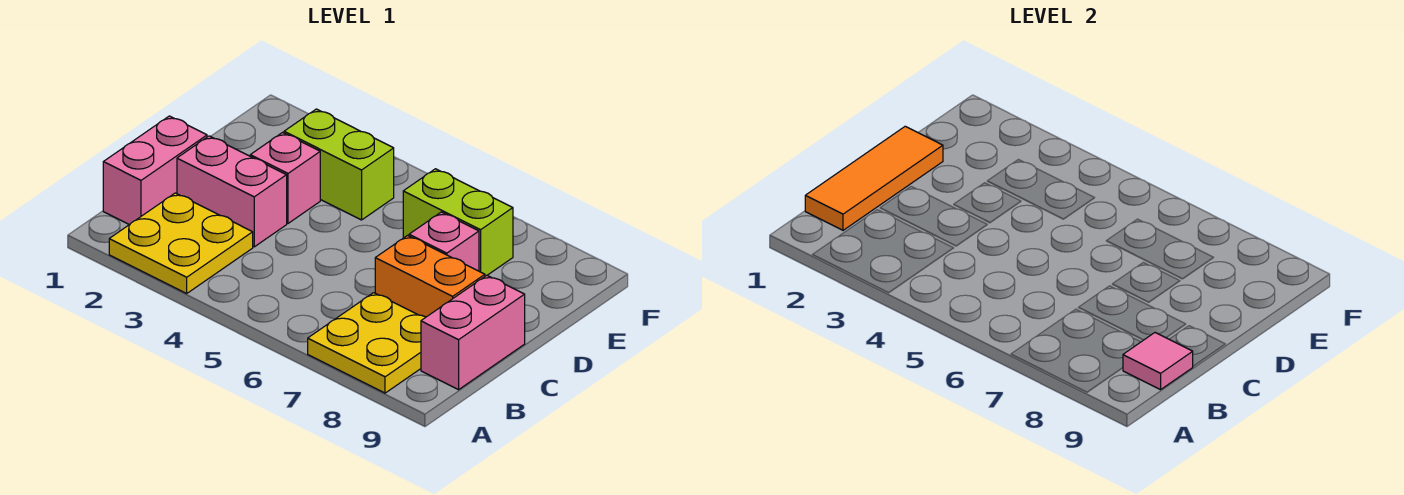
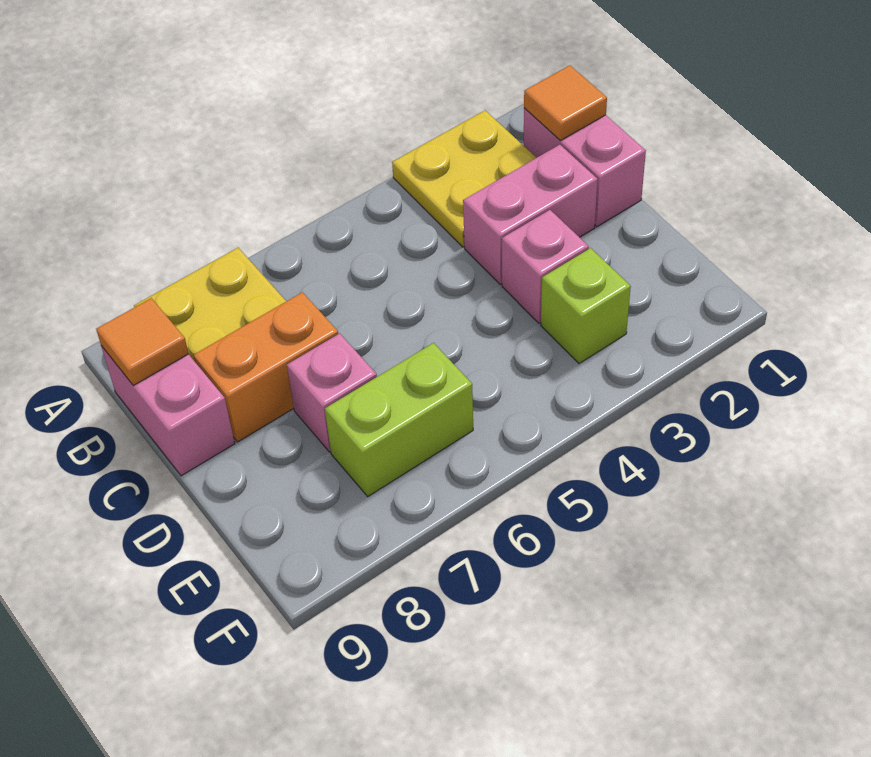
orange 1x3 tile [805,126,943,230] -> orange 1x1 tile [524,65,607,141]
pink 1x1 tile [1123,333,1193,390] -> orange 1x1 tile [96,298,189,385]
lime 1x2 brick [284,109,394,220] -> lime 1x1 brick [541,248,631,364]

